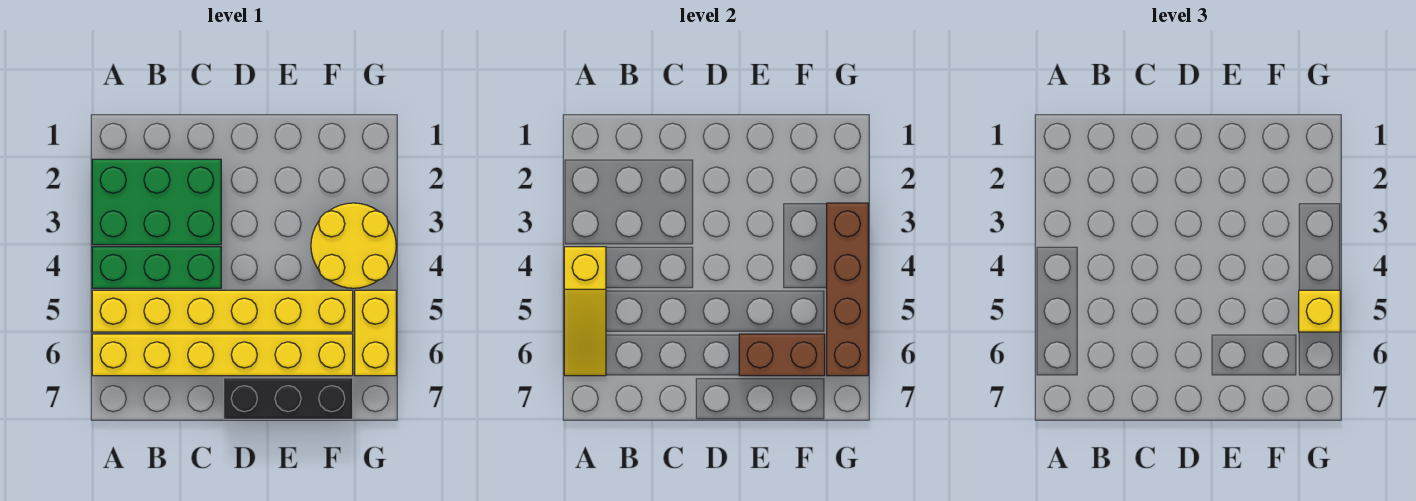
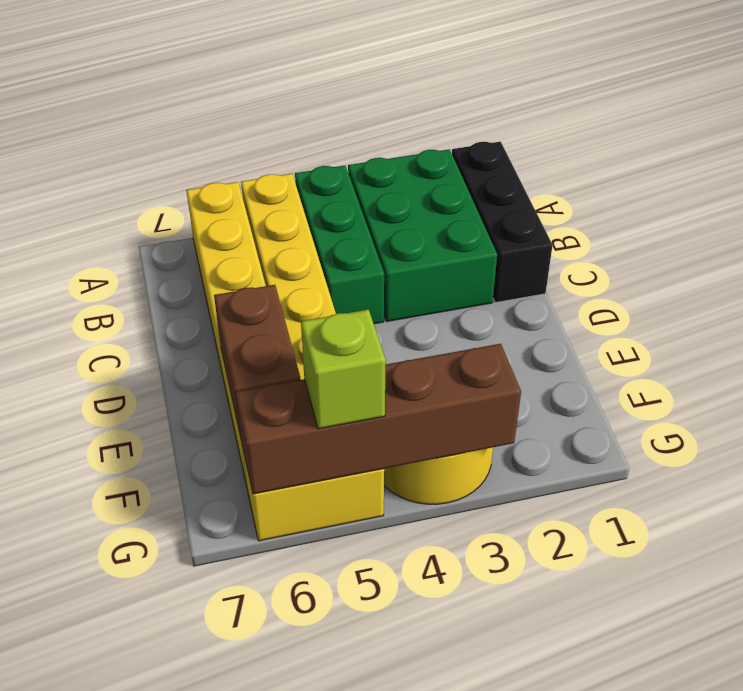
yellow 1x3 slope [564,247,606,376] -> none
black 1x3 brick [224,378,353,419] -> black 1x3 brick moved to [452,142,553,303]
yellow 1x1 brick [1299,290,1340,332] -> lime 1x1 brick [301,310,386,429]

